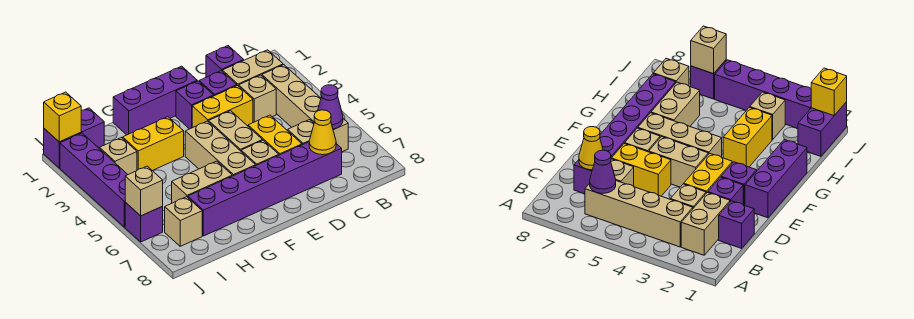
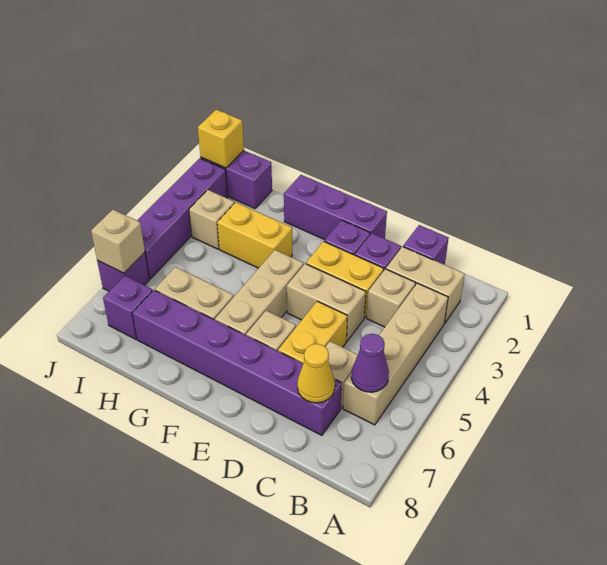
tan 1x2 brick [209,111,263,151] -> tan 1x2 brick turned to [287,264,366,341]
tan 1x1 brick [165,197,202,246] -> purple 1x1 brick [103,275,152,339]

